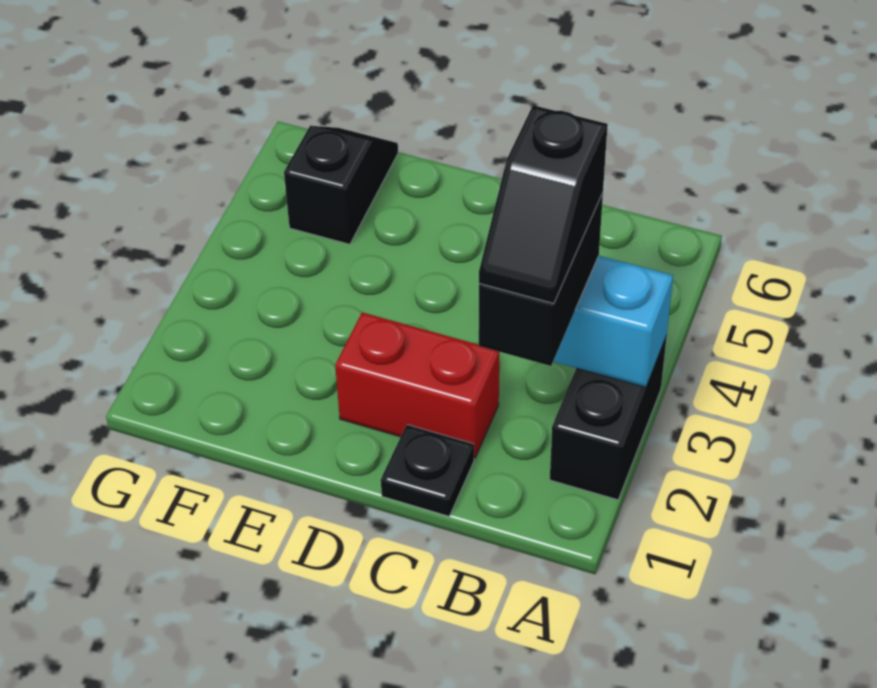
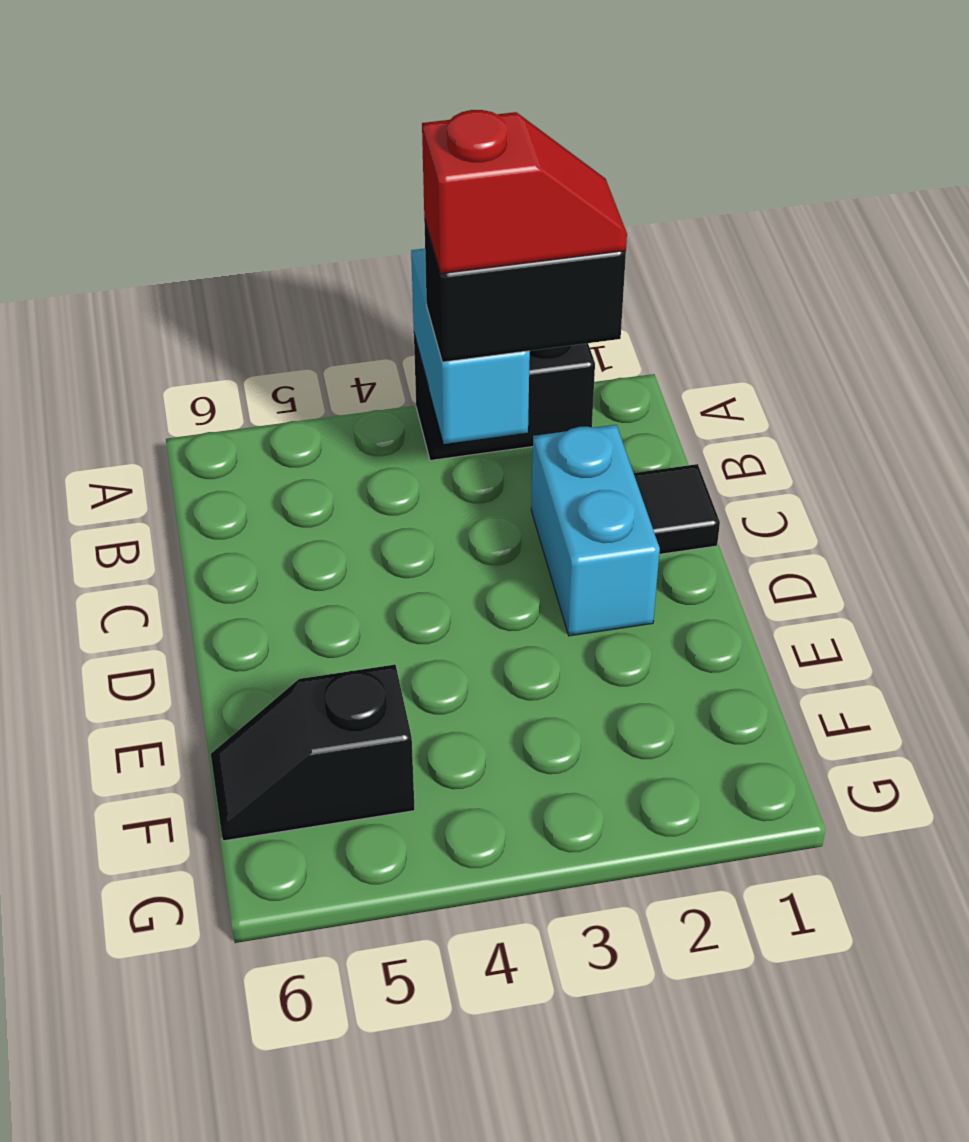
black 1x2 slope [479,105,608,303] -> red 1x2 slope [422,110,627,274]
black 1x1 plate [381,425,474,516] -> black 1x1 tile [634,464,720,554]
red 1x2 brick [335,312,499,458] -> cyan 1x2 brick [531,425,660,636]

